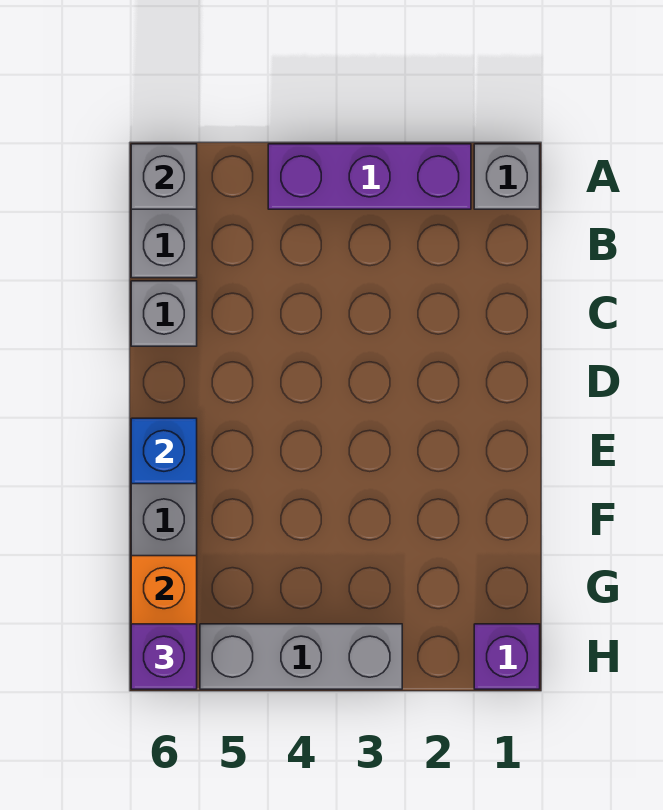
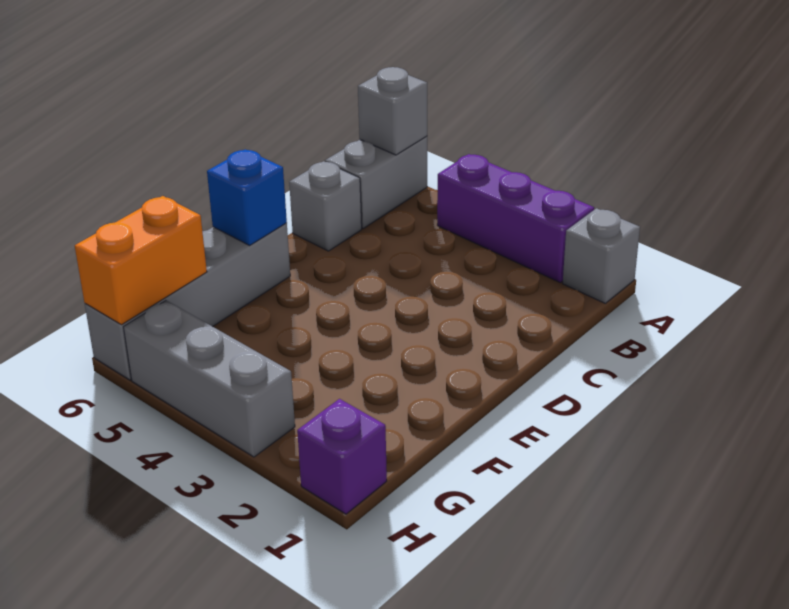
purple 1x1 brick [131,624,197,689] -> none

